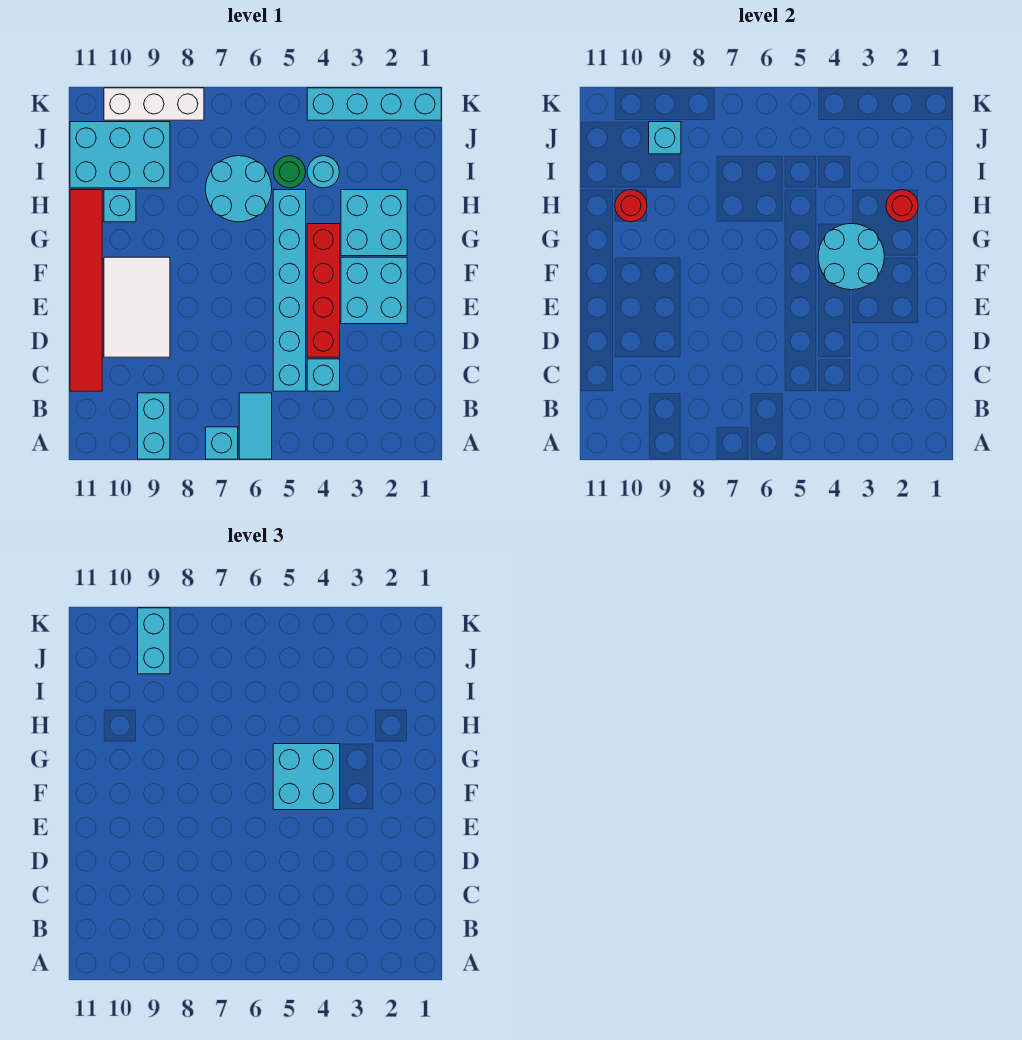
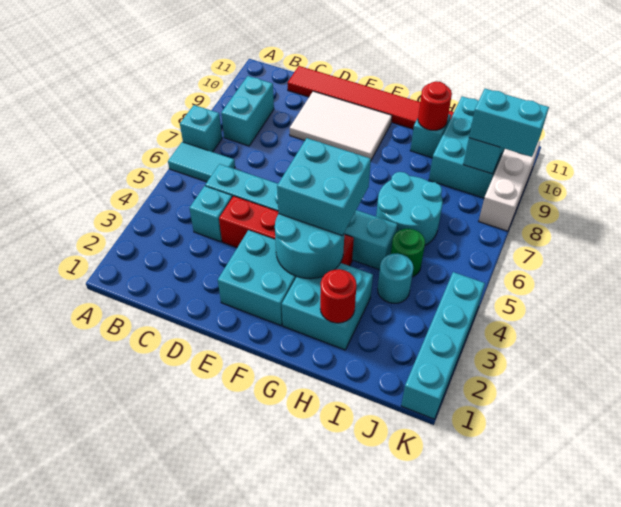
cyan 1x2 brick [138,393,170,459] -> cyan 1x2 brick turned to [221,76,274,146]

